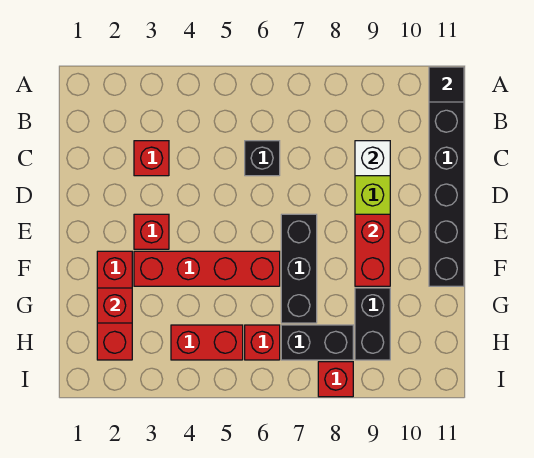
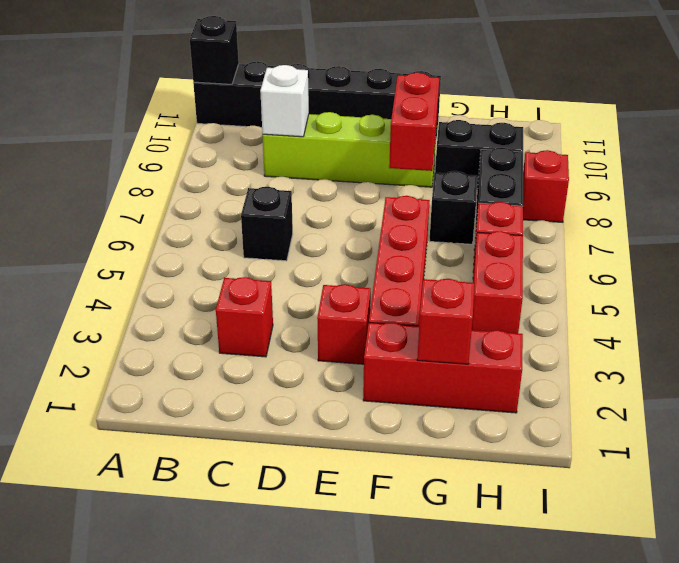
black 1x1 tile [429,67,464,102] -> black 1x1 brick [190,16,239,84]
black 1x3 brick [281,214,317,323] -> black 1x1 brick [430,171,477,244]
red 1x2 brick [355,214,390,286] -> red 1x2 brick turned to [389,73,439,171]

